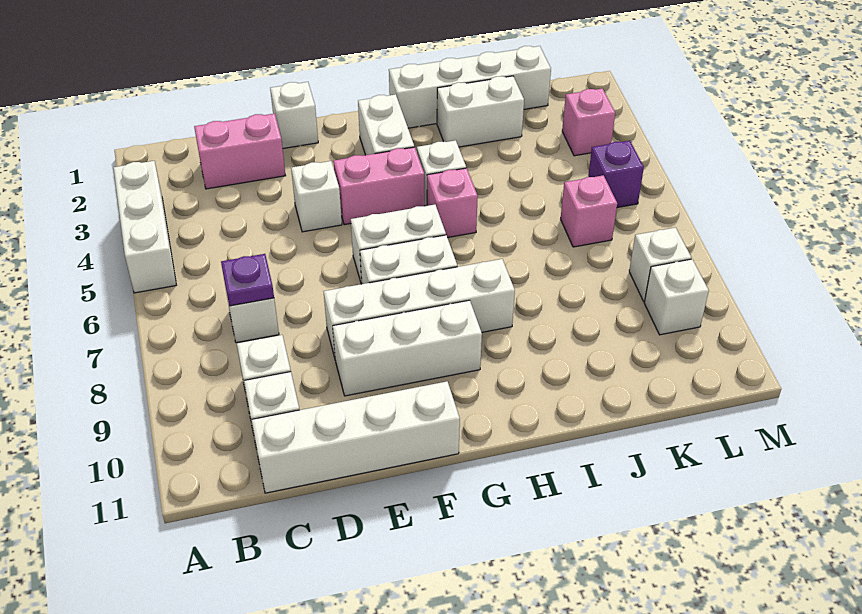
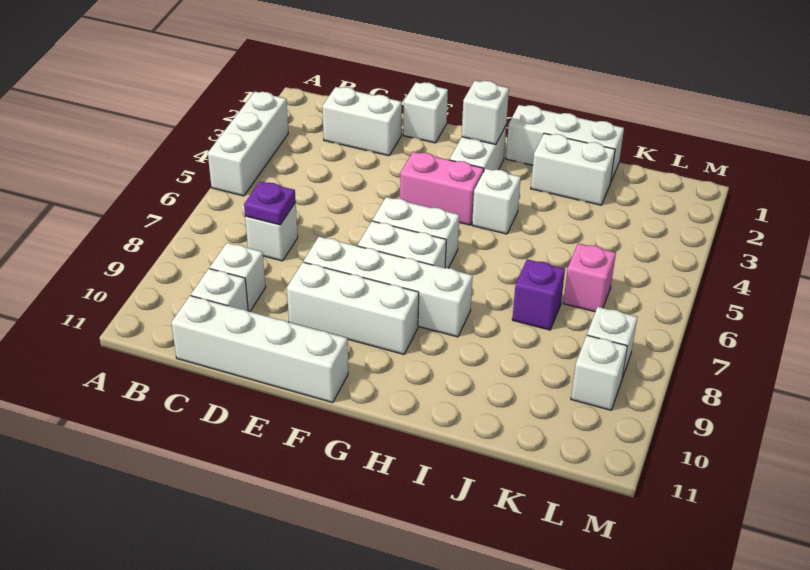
pink 1x2 brick [194,114,286,189] -> white 1x2 brick [322,87,402,156]
white 1x1 brick [291,161,342,232] -> white 1x1 brick moved to [462,81,509,145]
white 1x4 brick [389,46,551,128] -> white 1x3 brick [506,105,624,181]
pink 1x1 brick [427,168,478,238] -> none
pink 1x1 brick [562,88,615,156] -> none
purple 1x1 brick [588,141,644,208] -> purple 1x1 brick moved to [512,259,565,330]

